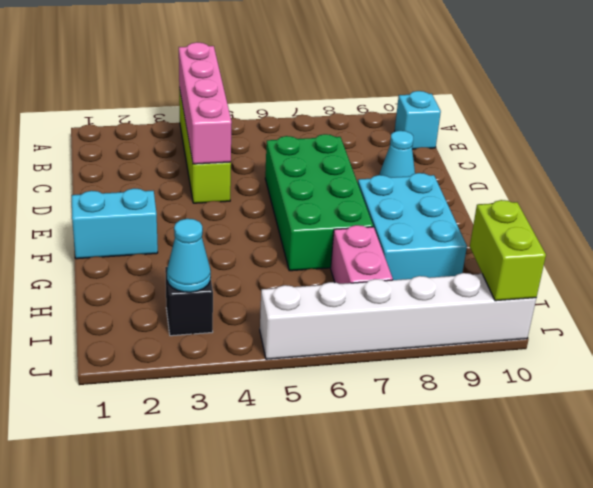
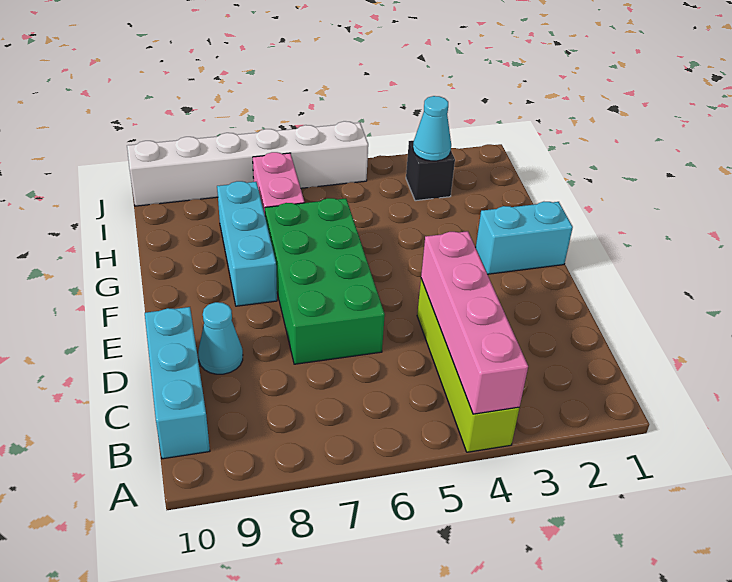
cyan 1x1 brick [395,91,441,149] -> cyan 1x3 brick [145,307,210,459]
cyan 2x3 brick [358,173,467,280] -> cyan 1x3 brick [217,181,277,306]
lime 1x2 brick [470,200,546,301] -> none

